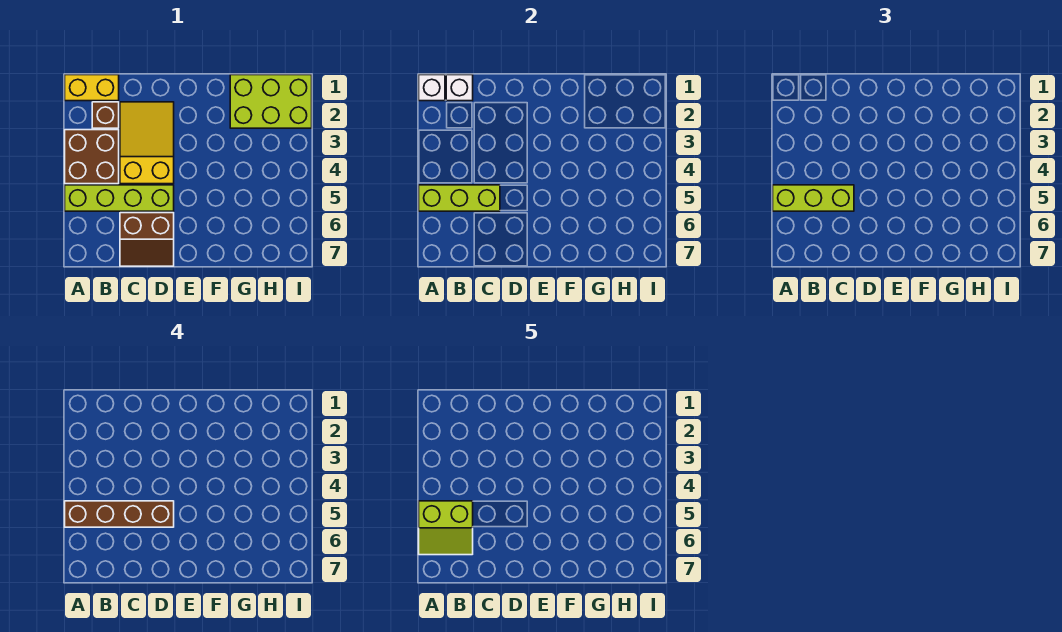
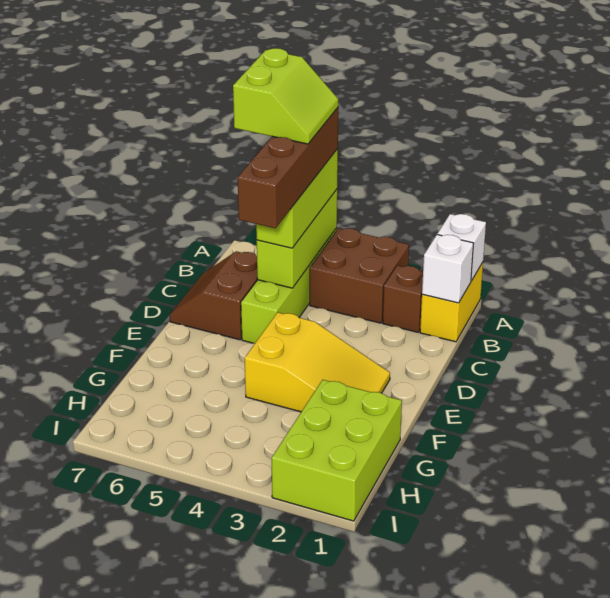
lime 2x2 slope [419,501,473,555] -> lime 2x2 slope turned to [233,48,338,144]
yellow 2x3 slope [120,102,174,184] -> yellow 2x3 slope moved to [245,313,390,412]

